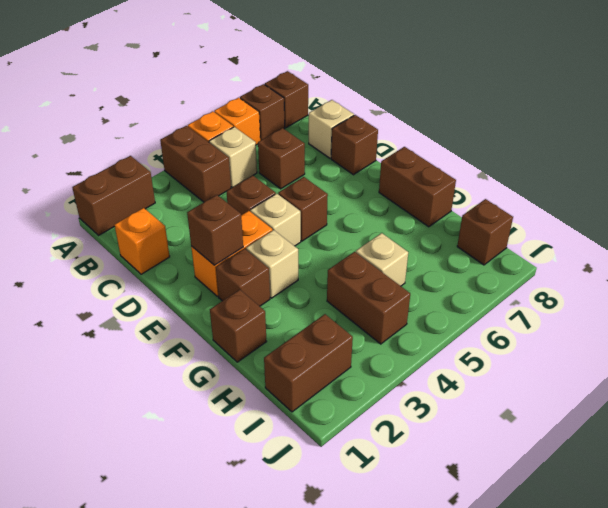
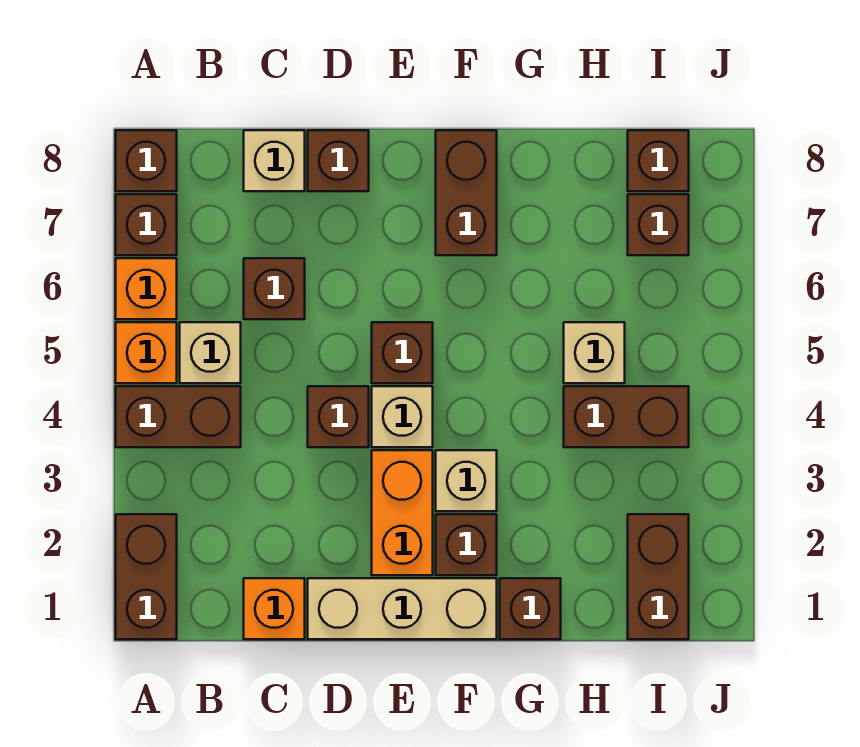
none -> tan 1x3 brick [308,578,497,639]
brown 1x1 brick [187,195,243,265] -> brown 1x1 brick moved to [628,194,689,255]
brown 1x2 brick [379,147,456,227] -> brown 1x2 brick turned to [436,130,497,255]

